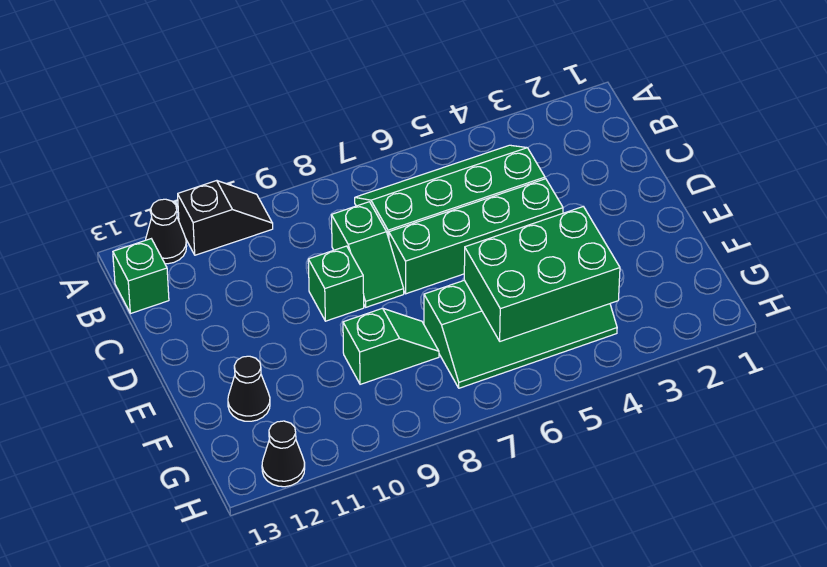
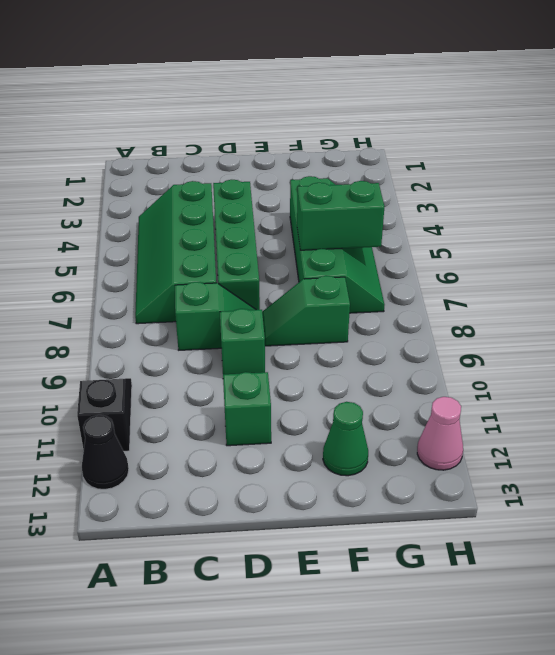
green 1x1 brick [113,239,169,314] -> green 1x1 brick moved to [223,372,271,446]
green 2x3 brick [464,207,620,341] -> green 1x2 brick [297,181,384,250]
green 1x2 slope [343,308,439,384] -> green 1x2 slope turned to [262,276,350,346]
black 1x1 cone [228,356,270,421] -> green 1x1 cone [323,402,368,476]
black 1x1 cone [262,421,305,487] -> pink 1x1 cone [417,397,463,470]

